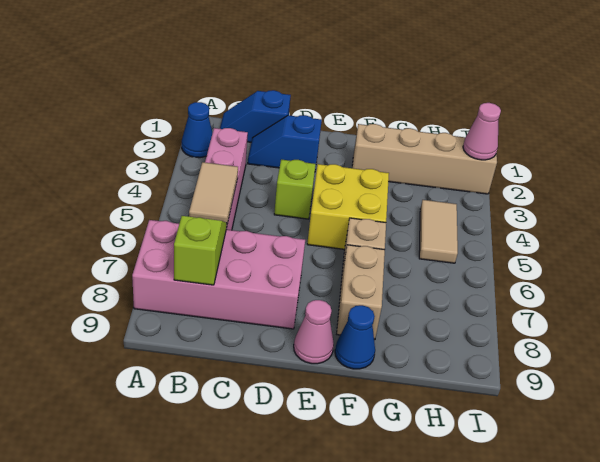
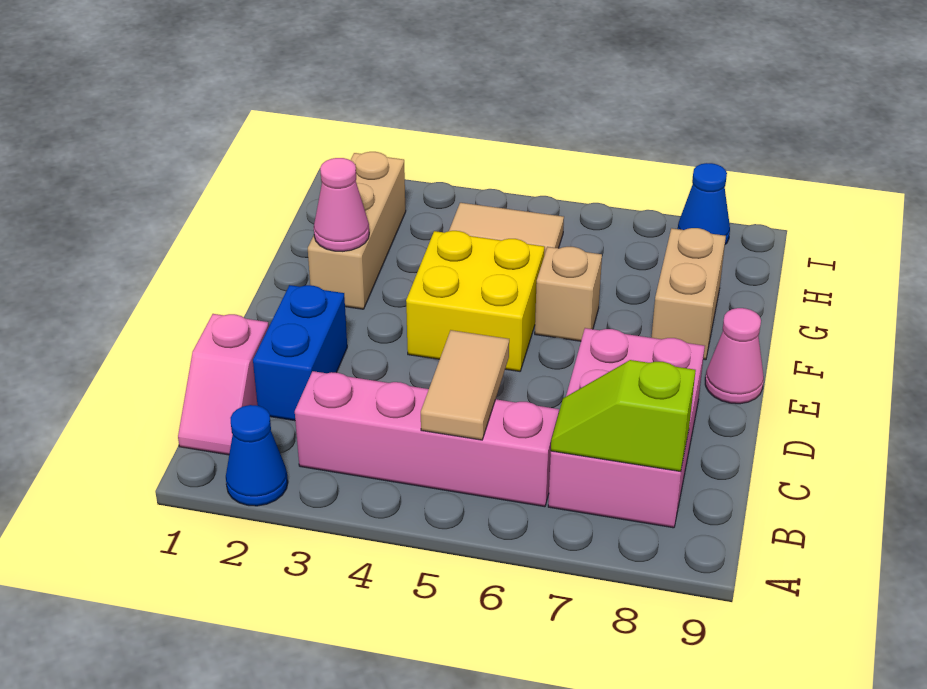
pink 2x4 brick [132,220,305,329] -> pink 2x3 brick [548,328,705,528]
blue 1x2 slope [220,90,291,142] -> pink 1x2 slope [178,314,269,455]
tan 1x2 tile [189,162,238,228] -> tan 1x2 tile turned to [421,330,509,440]
blue 1x2 slope [248,115,322,169] -> blue 1x2 brick [253,285,347,421]
lime 1x1 brick [274,159,316,219] -> none
tan 1x4 brick [352,124,497,194] -> tan 1x3 brick [308,152,406,309]
tan 1x2 brick [337,245,385,339] -> tan 1x2 brick turned to [652,228,726,360]
blue 1x1 cone [335,305,375,369] -> blue 1x1 cone moved to [678,163,730,244]
pink 1x1 cone [463,103,501,160] -> pink 1x1 cone moved to [314,158,369,251]

